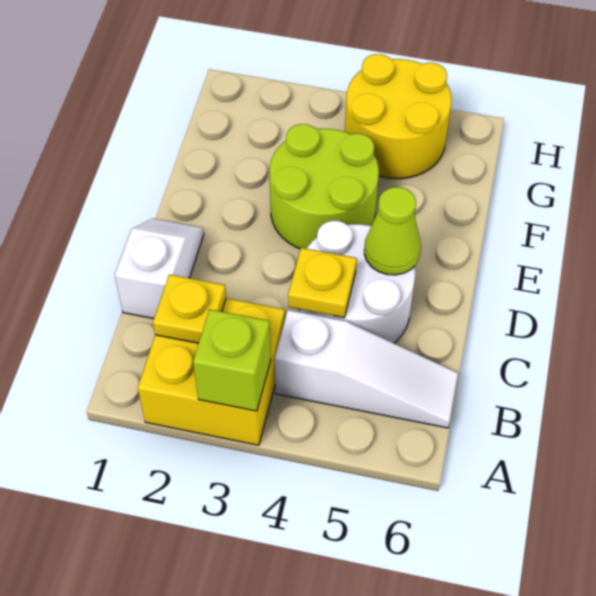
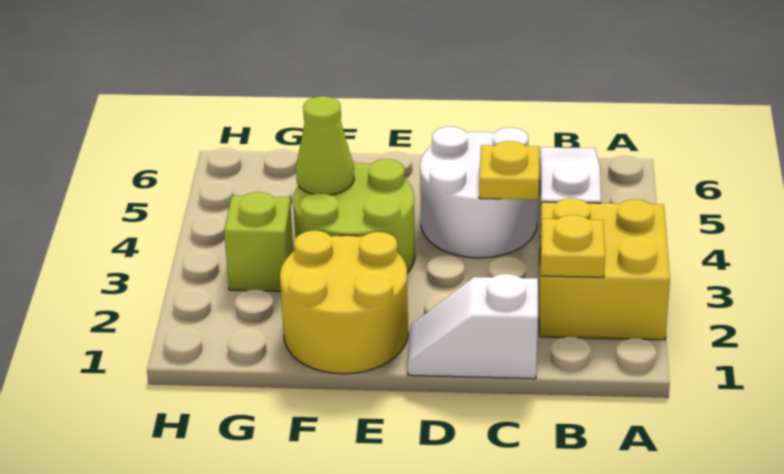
lime 1x1 brick [193,309,271,411] -> lime 1x1 brick moved to [224,192,294,291]
lime 1x1 cone [364,187,421,275] -> lime 1x1 cone moved to [296,96,354,195]
yellow 2x2 round brick [345,54,452,179] -> yellow 2x2 round brick moved to [280,231,408,374]

